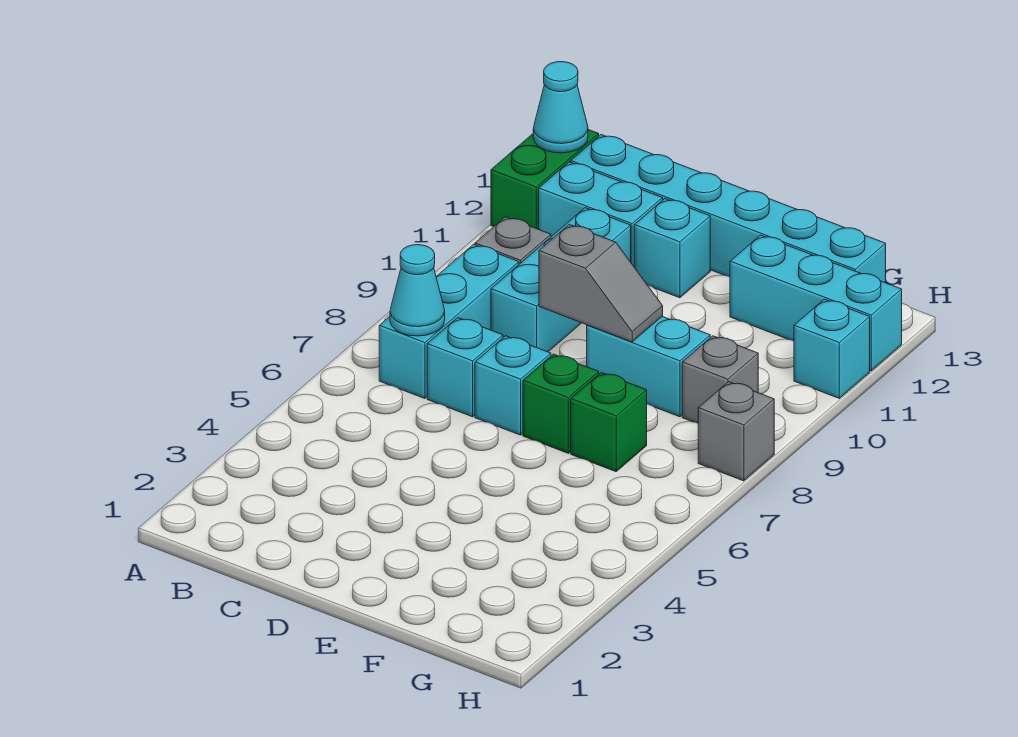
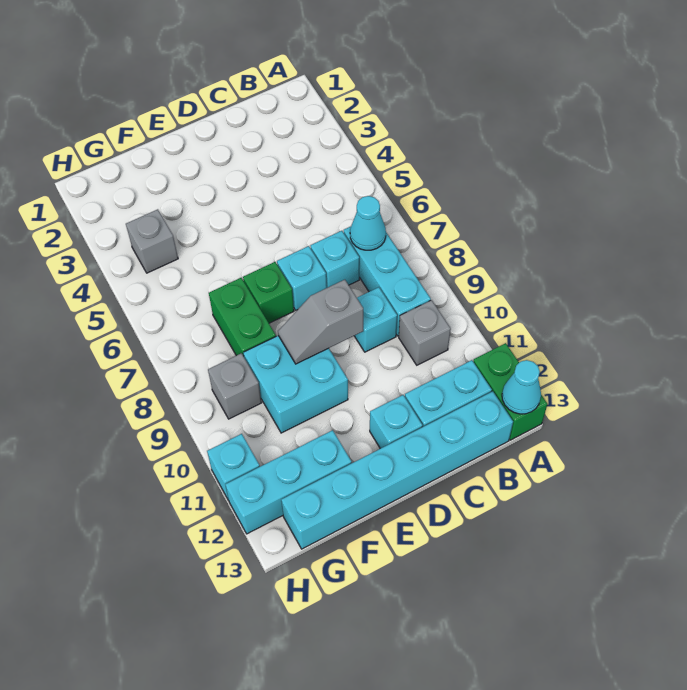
cyan 1x3 brick [491,208,631,352] -> cyan 1x1 brick [355,287,397,352]
cyan 1x2 brick [587,317,710,417] -> cyan 2x2 brick [243,336,348,433]
green 1x1 brick [571,373,647,472] -> green 1x2 brick [209,278,276,356]
grey 1x1 brick [698,382,774,481] -> grey 1x1 brick moved to [126,209,178,273]

